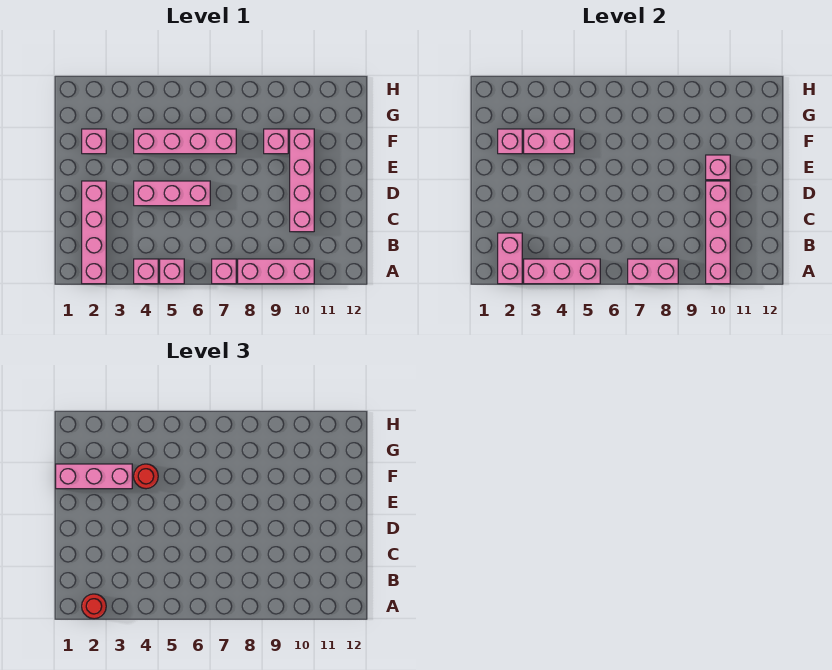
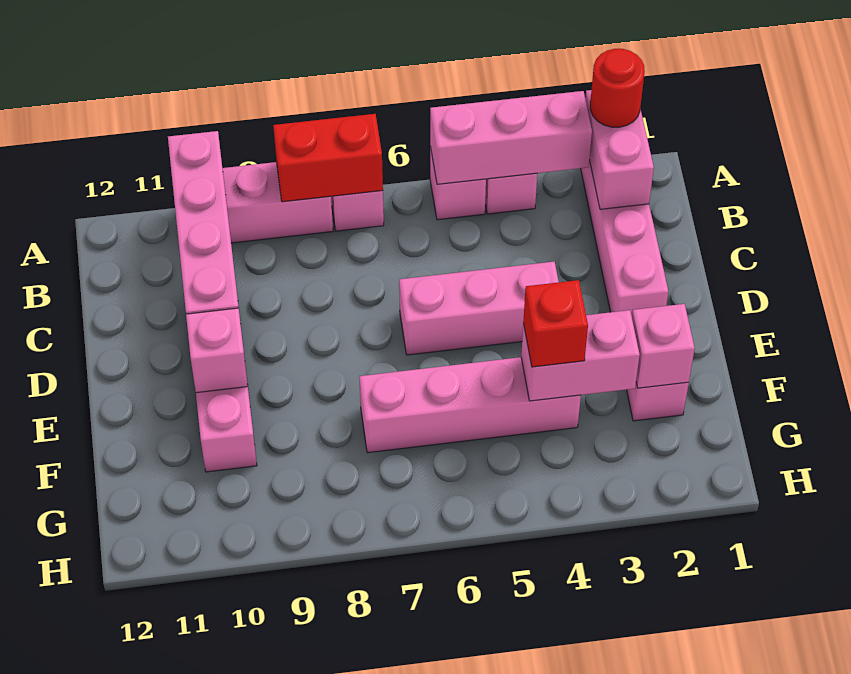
pink 1x2 brick [628,259,678,284] -> red 1x2 brick [273,114,383,202]
pink 1x3 brick [56,464,132,489] -> none
red 1x1 round brick [134,464,158,489] -> red 1x1 brick [523,280,588,367]
pink 1x1 brick [264,129,288,154] -> none

